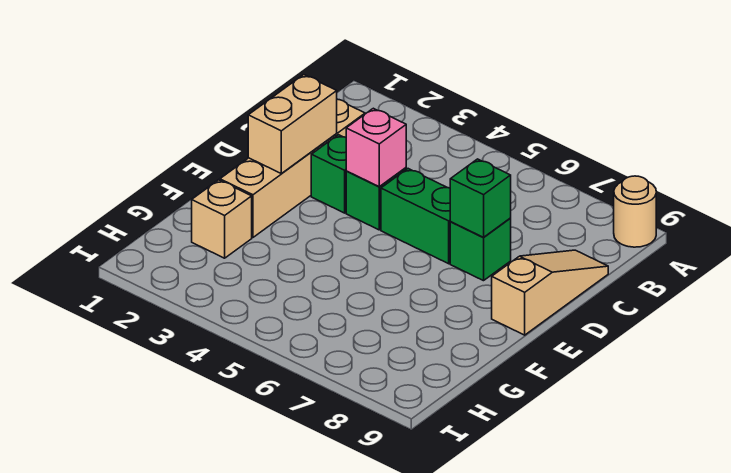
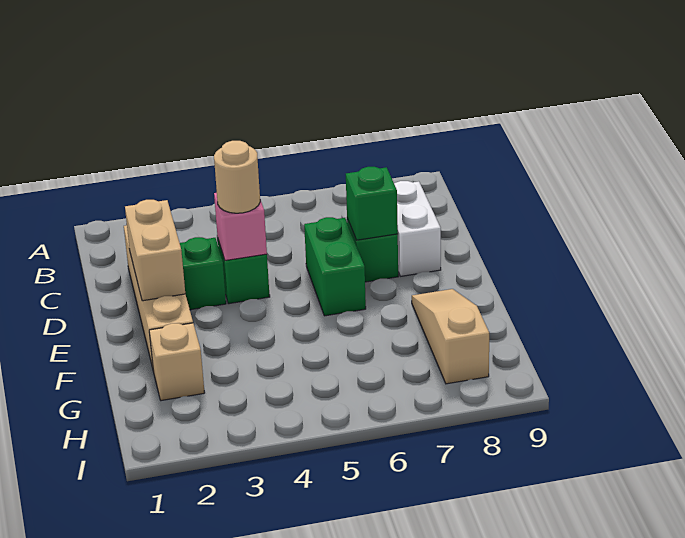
tan 1x1 round brick [614,176,656,247] -> tan 1x1 round brick moved to [214,141,260,213]
none -> white 1x2 brick [394,181,441,276]
tan 1x3 slope [492,250,608,335] -> tan 1x3 slope moved to [412,289,489,384]
green 1x2 brick [381,169,451,264] -> green 1x2 brick turned to [304,217,366,316]

